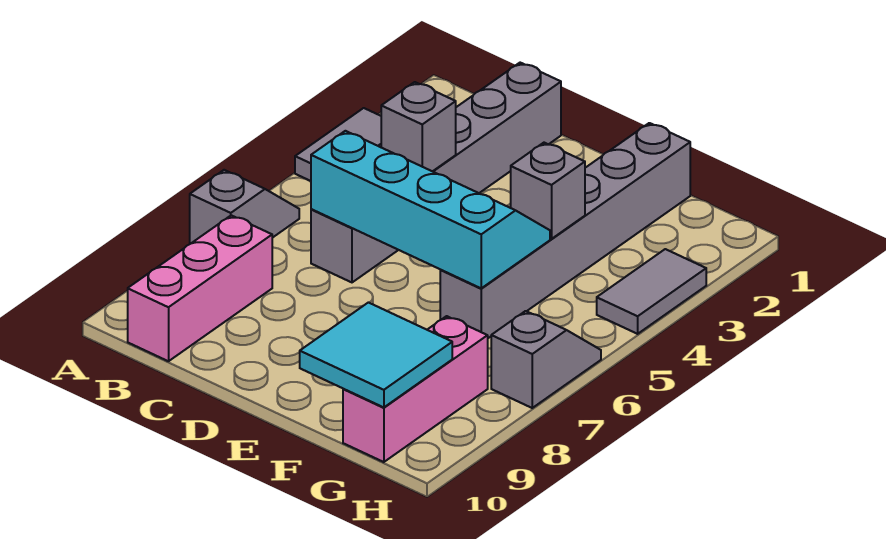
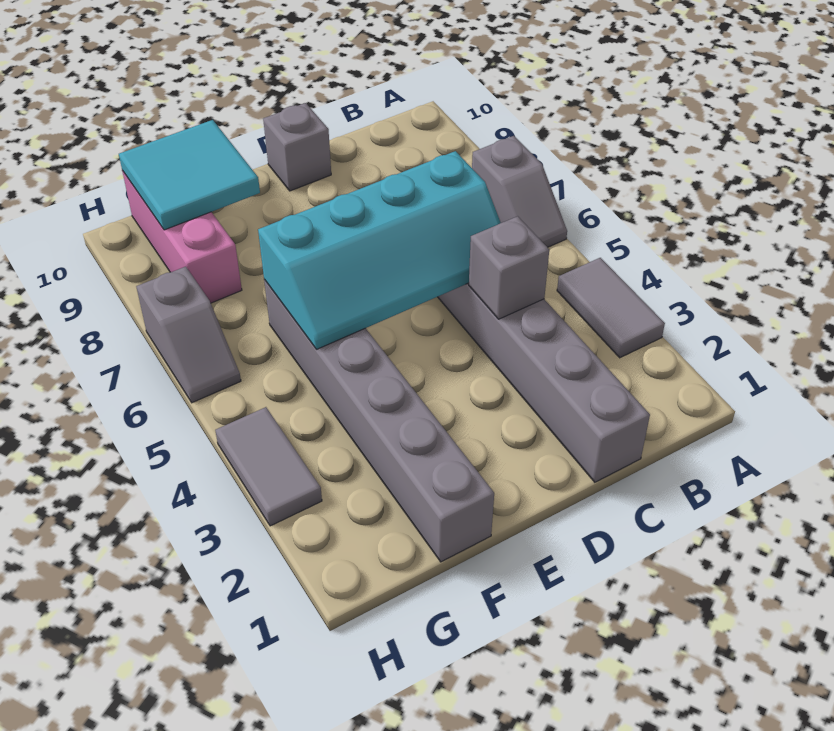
pink 1x3 brick [128,215,272,361] -> none
grey 1x1 brick [511,143,585,239] -> grey 1x1 brick moved to [263,103,331,191]

